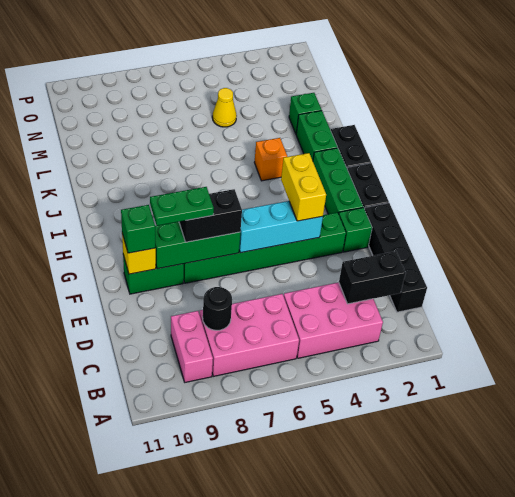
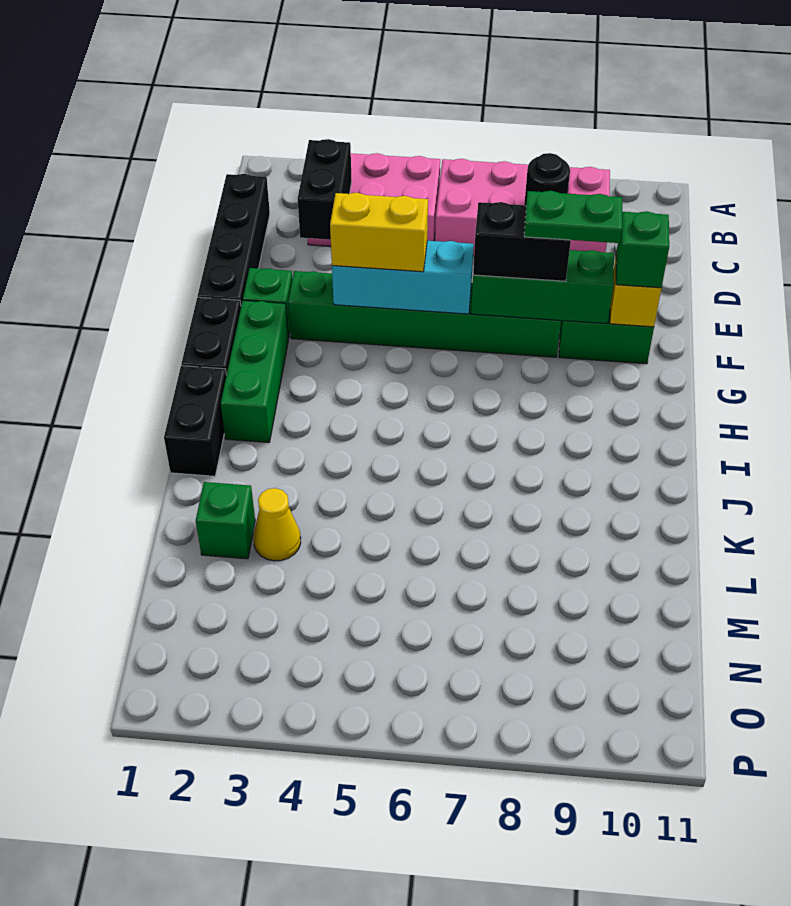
black 1x2 brick [339,251,406,304] -> black 1x2 brick turned to [298,139,352,240]
yellow 1x2 brick [281,153,326,221] -> yellow 1x2 brick turned to [330,193,428,272]
green 1x2 brick [296,111,338,160] -> none
orange 1x1 brick [254,138,287,181] -> none
yellow 1x1 cone [212,88,237,127] -> yellow 1x1 cone moved to [253,488,301,561]

